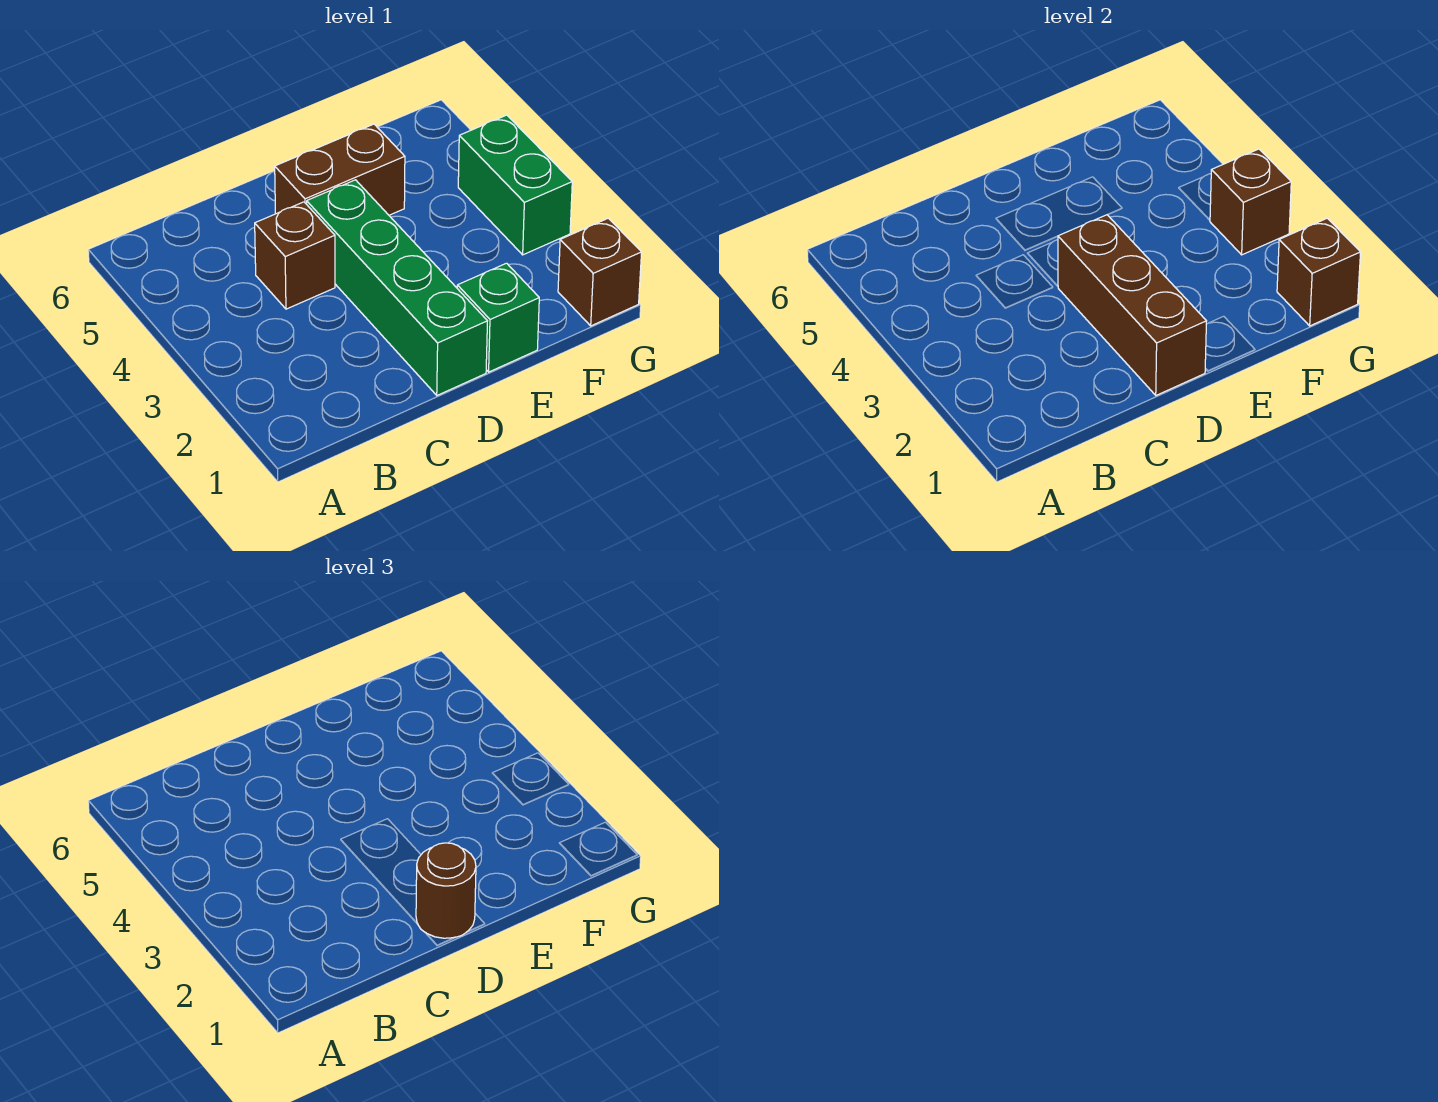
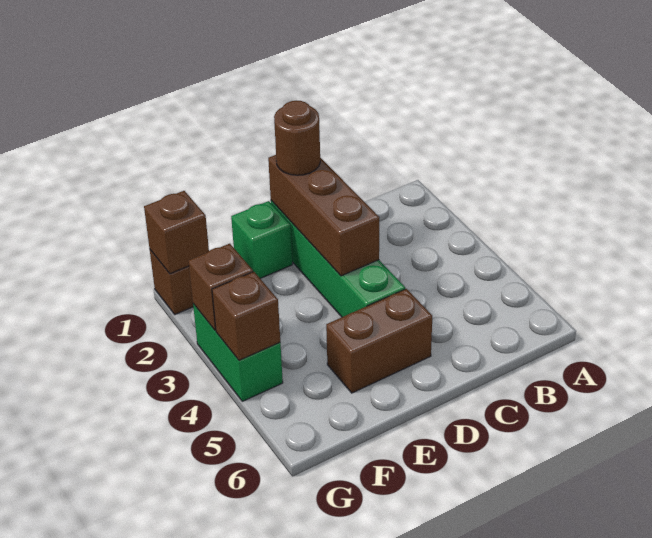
brown 1x1 brick [255,202,335,309] -> brown 1x1 brick moved to [212,272,280,360]

